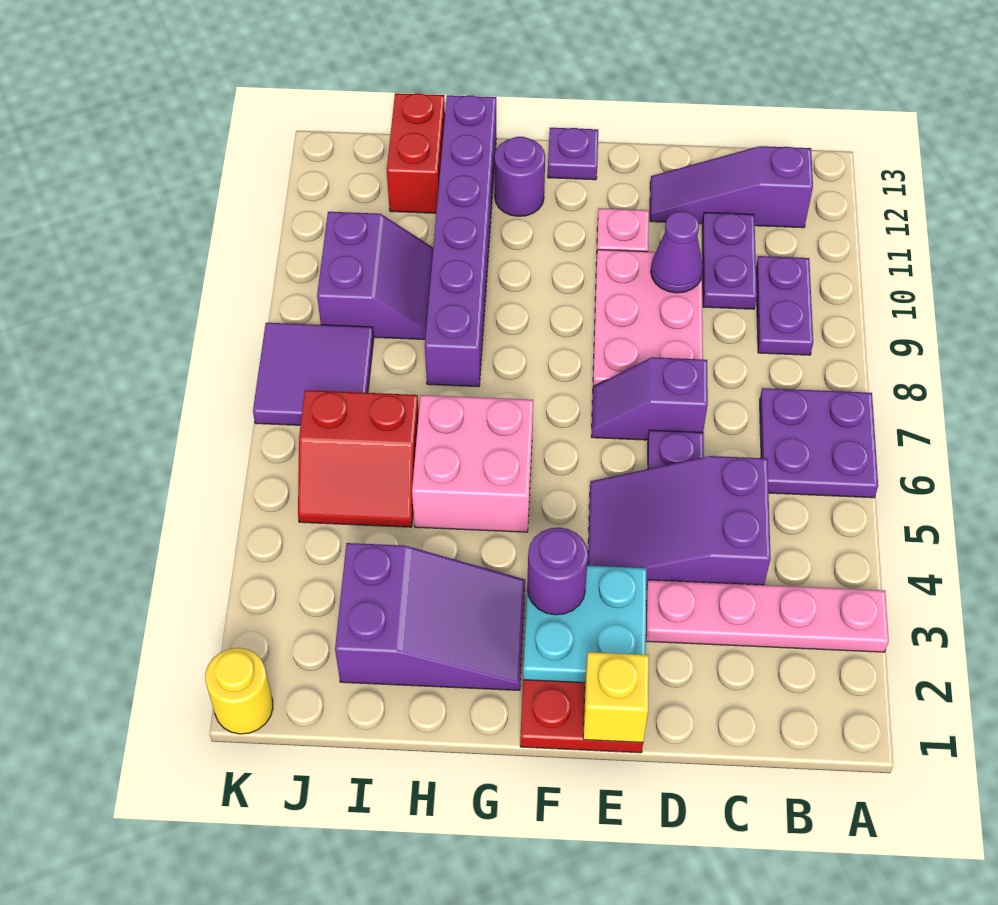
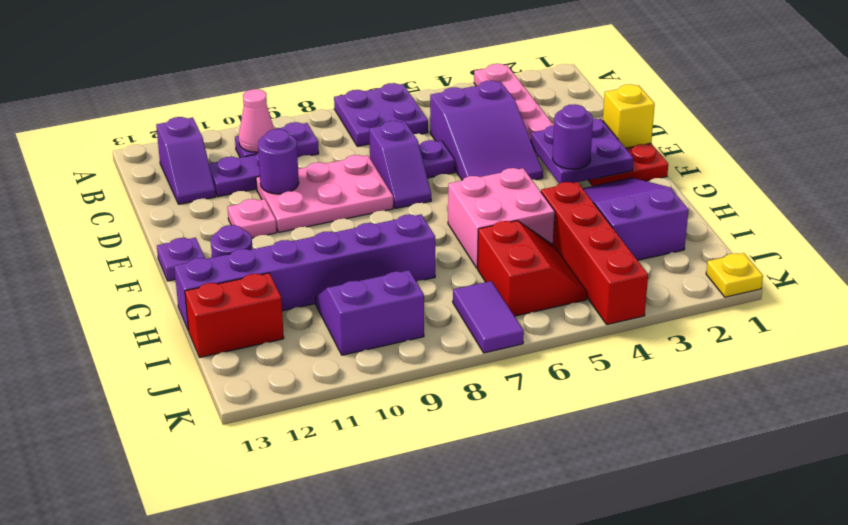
none -> pink 1x1 cone [239,89,274,152]
purple 1x3 slope [650,146,813,228] -> purple 1x2 slope [156,117,216,204]
purple 1x1 cone [651,211,703,293] -> purple 1x1 round brick [258,129,299,194]
cyan 2x2 plate [523,566,646,683] -> purple 2x2 plate [531,118,633,184]
none -> red 1x4 brick [541,182,648,324]
purple 2x2 tile [253,323,374,425] -> purple 1x2 tile [453,281,524,353]
yellow 1x1 round brick [205,648,273,734] -> yellow 1x1 plate [706,253,763,297]

